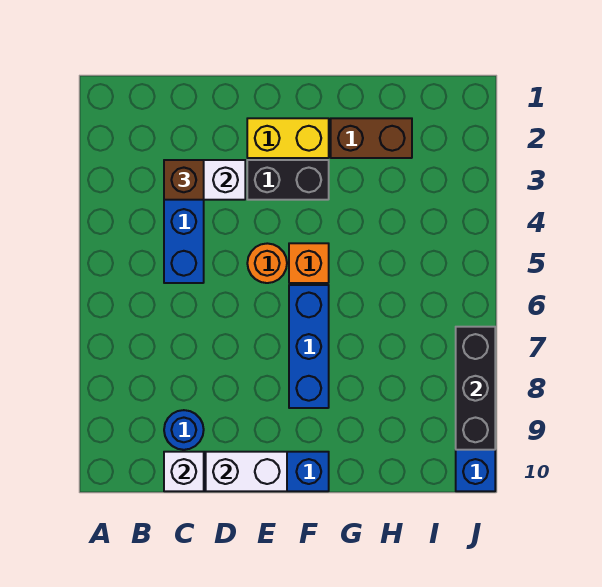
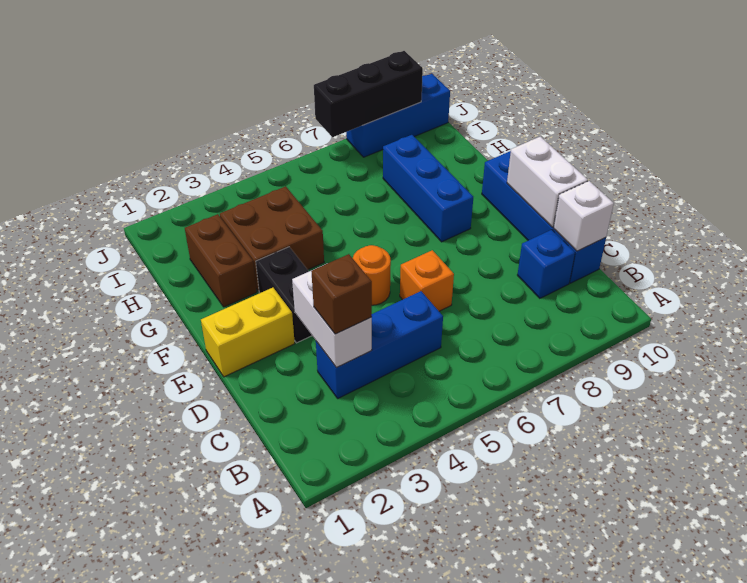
blue 1x1 round brick [164,410,204,450] -> blue 1x1 brick [518,230,575,298]
yellow 1x2 brick [247,118,329,158] -> yellow 1x2 brick turned to [201,288,295,377]
orange 1x1 brick [289,243,329,283] -> orange 1x1 brick moved to [400,250,454,311]
blue 1x3 brick [289,285,329,408] -> blue 1x3 brick turned to [383,135,473,242]
none -> brown 2x2 brick [220,186,324,292]

